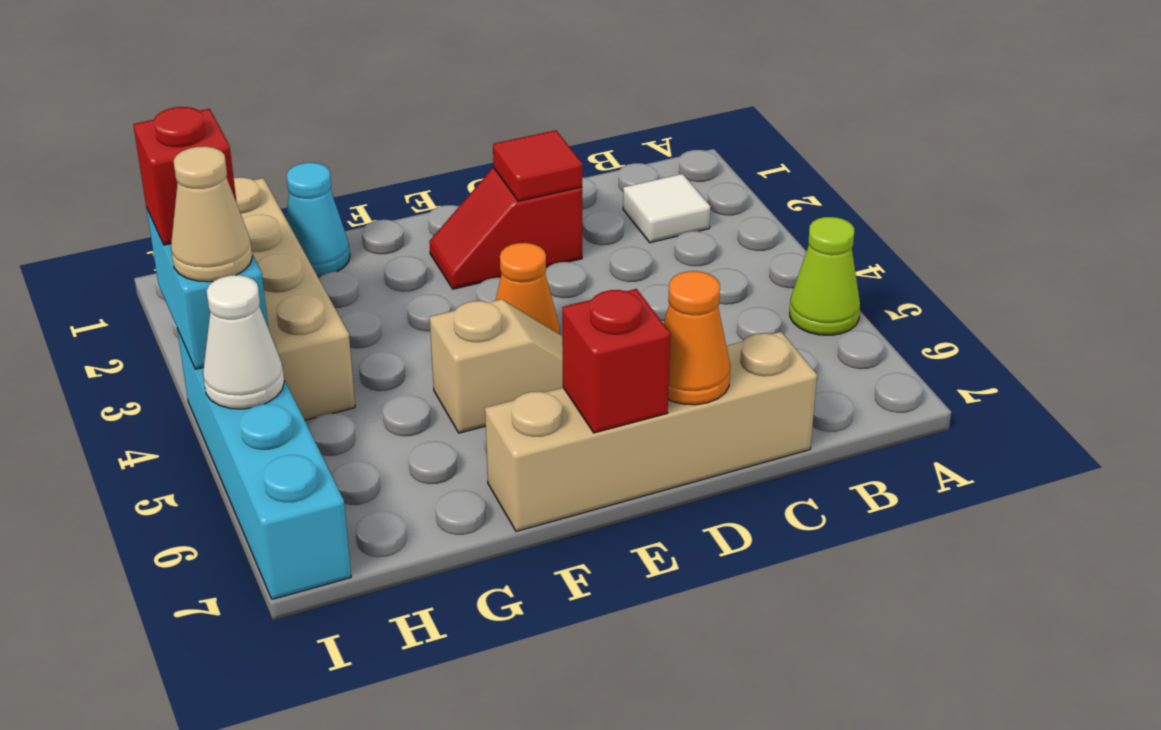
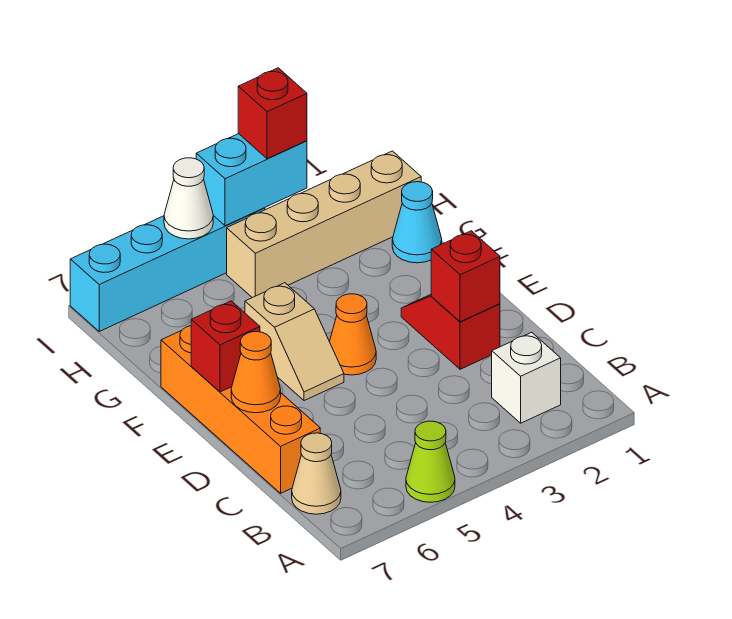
white 1x1 tile [623,174,711,243] -> white 1x1 brick [492,332,561,423]
tan 1x4 brick [485,332,817,531] -> orange 1x4 brick [161,326,320,493]
red 1x1 tile [493,130,582,201] -> red 1x1 brick [431,231,500,322]
tan 1x1 cone [171,146,252,282] -> tan 1x1 cone moved to [292,433,341,514]

